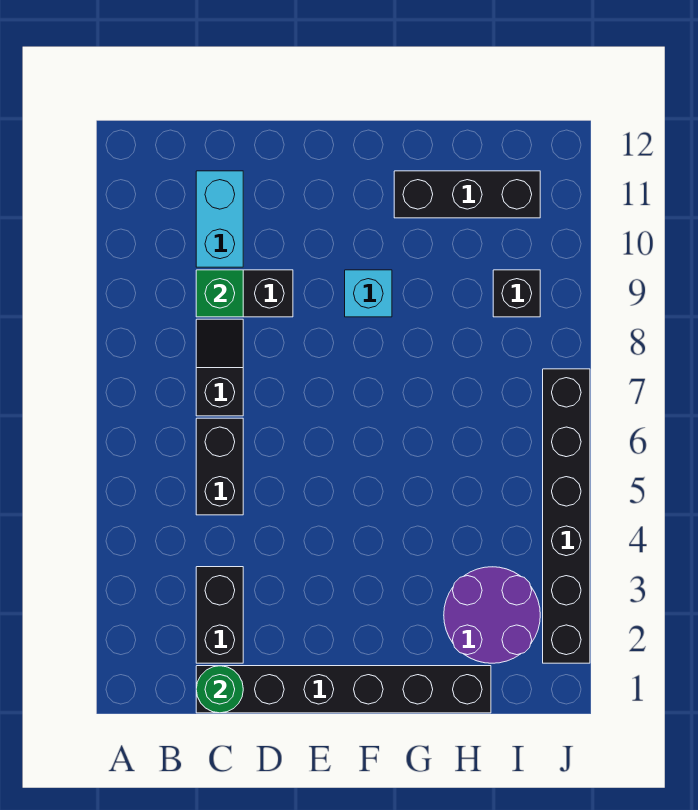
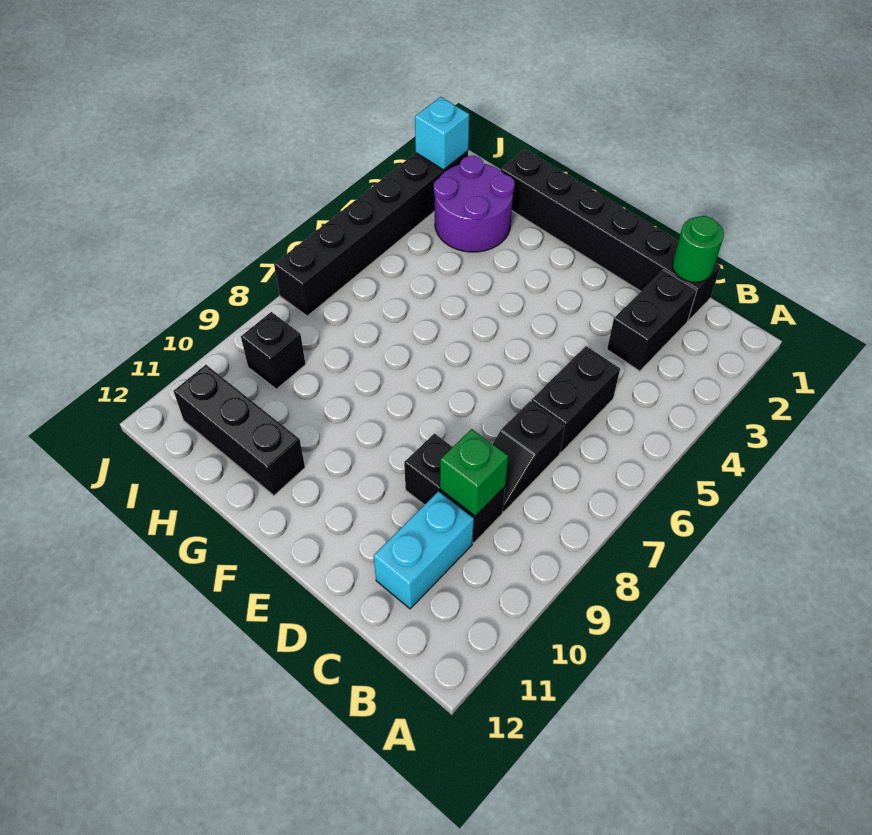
cyan 1x1 brick [345,270,392,317] -> cyan 1x1 brick moved to [415,97,469,170]

